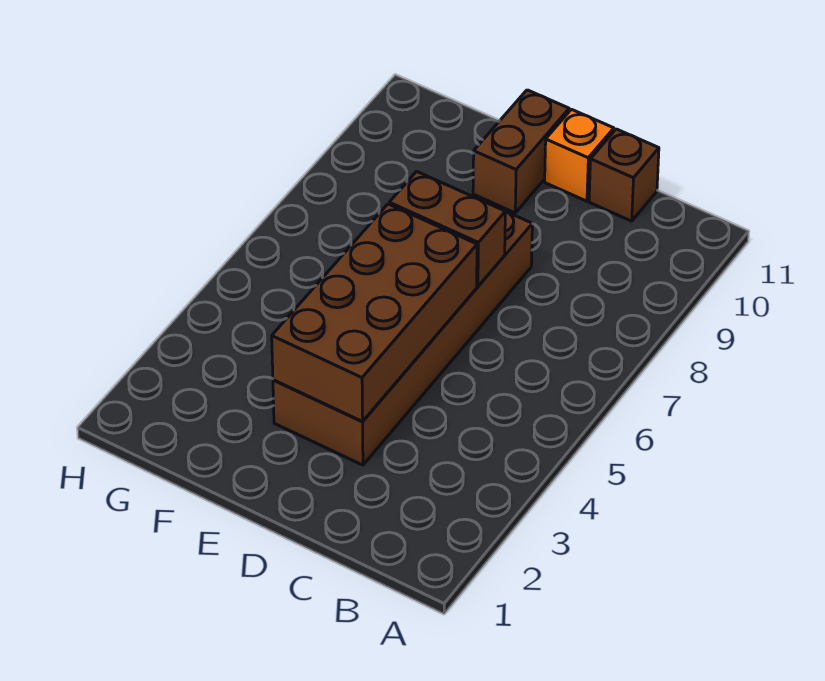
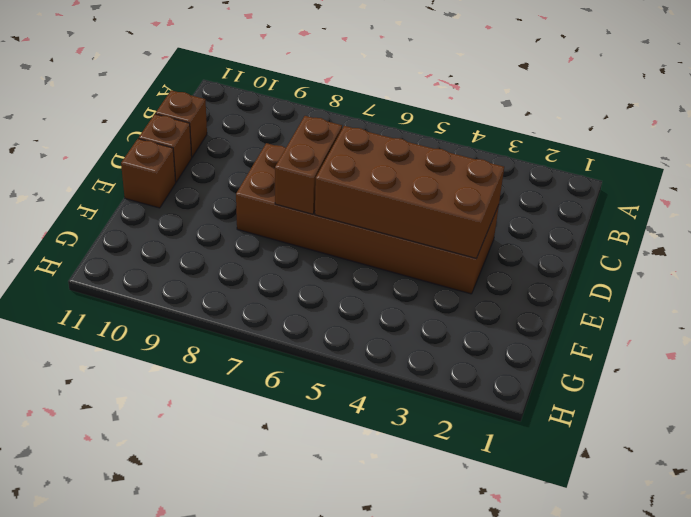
orange 1x1 brick [545,109,614,201] -> brown 1x1 brick [139,114,192,182]
brown 1x2 brick [473,90,569,213] -> brown 1x1 brick [121,139,176,208]

